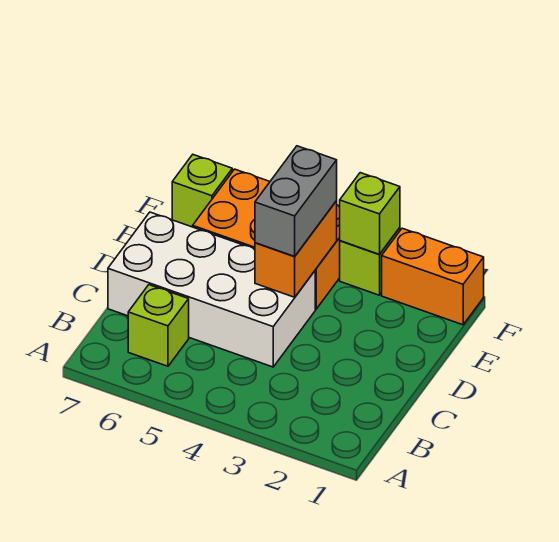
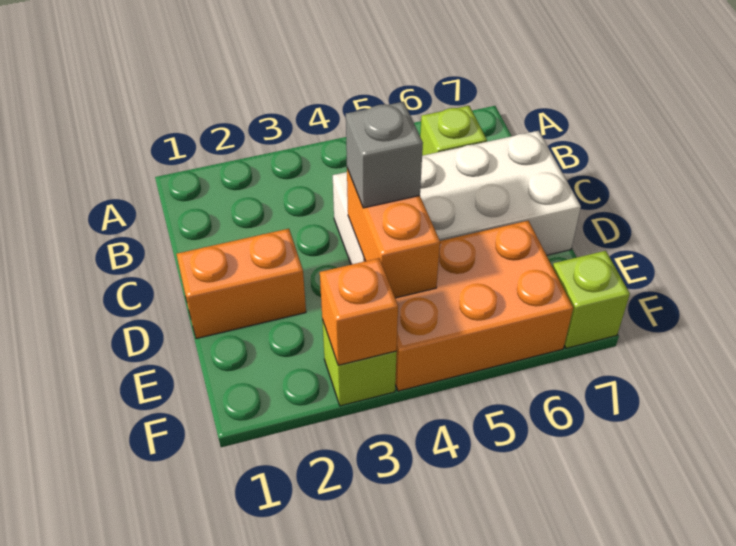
grey 1x2 brick [255,146,337,256] -> grey 1x1 brick [346,102,423,208]
orange 1x2 brick [382,228,484,325] -> orange 1x2 brick moved to [177,229,306,339]
lime 1x1 brick [340,173,400,254] -> orange 1x1 brick [320,258,398,365]

